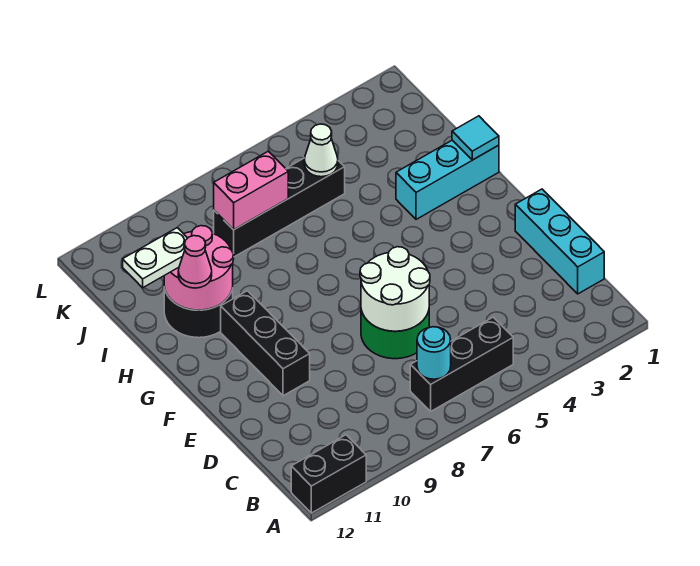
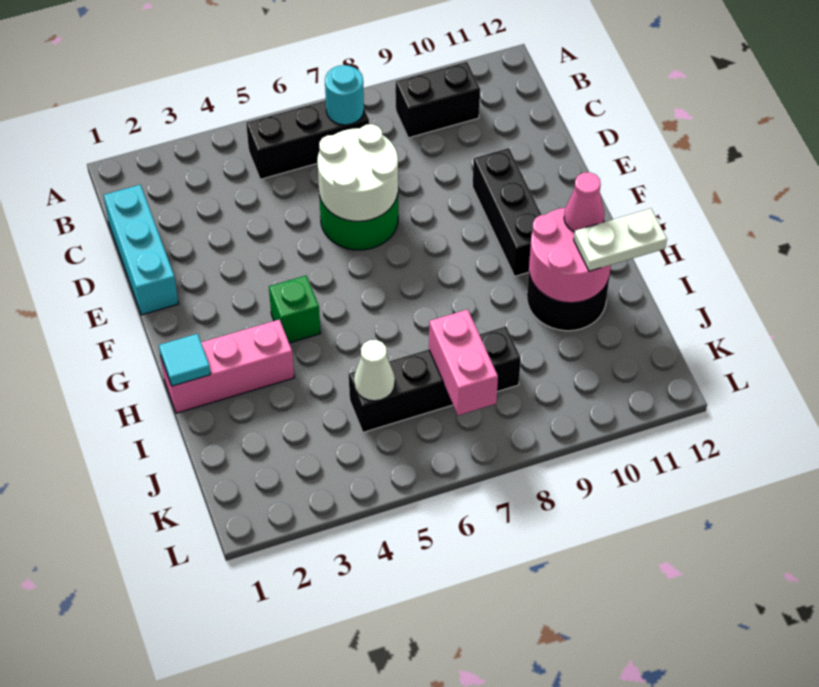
black 1x2 brick [291,435,366,513] -> black 1x2 brick moved to [396,62,480,138]
none -> green 1x1 brick [269,276,321,343]
cyan 1x3 brick [396,140,499,219] -> pink 1x3 brick [161,320,294,413]
pink 1x2 brick [214,151,288,230] -> pink 1x2 brick turned to [429,309,498,415]

